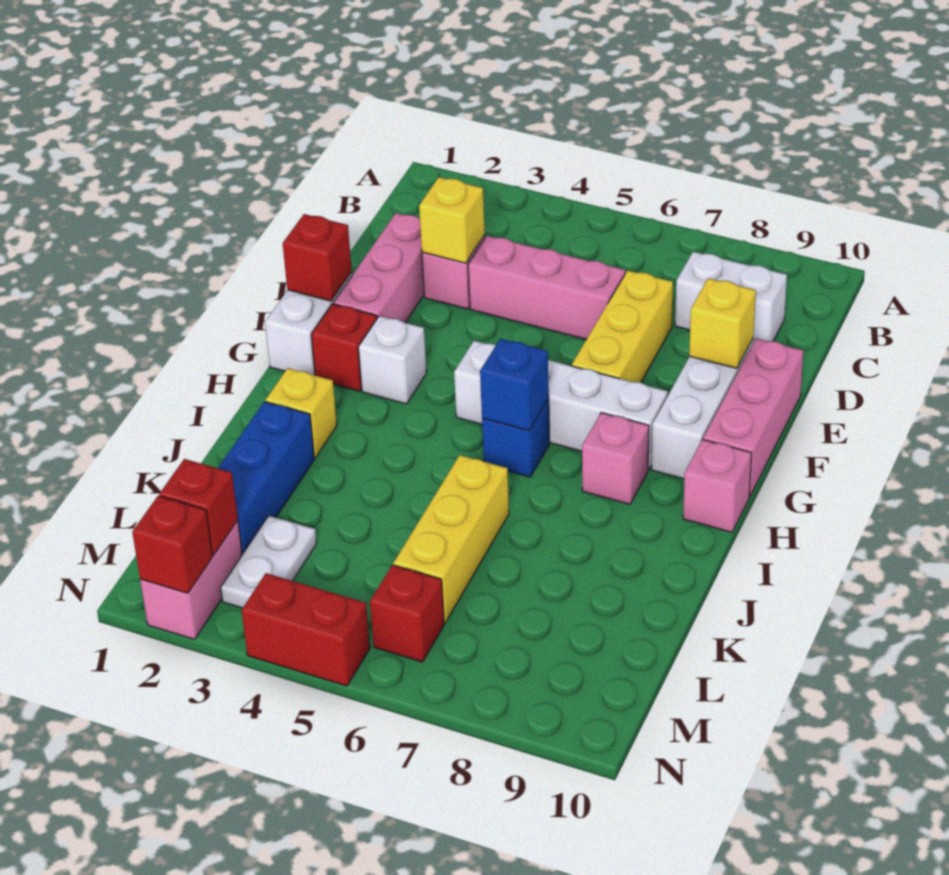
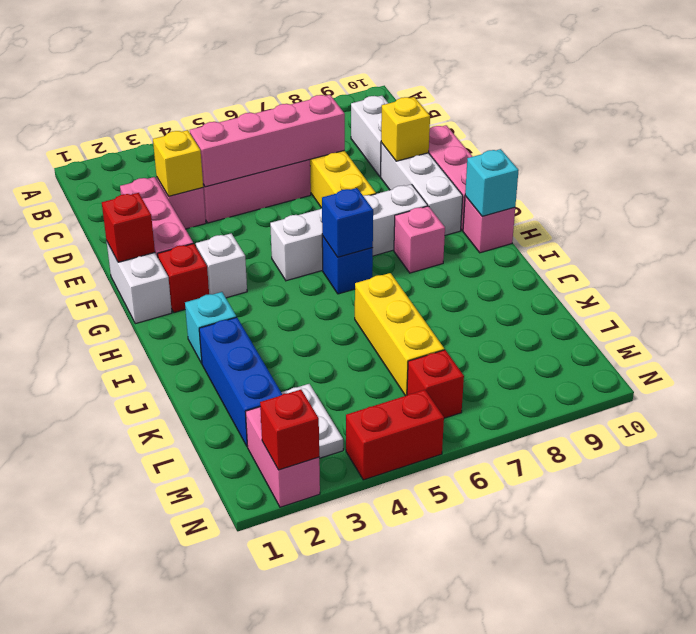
white 1x2 brick [675,252,787,342] -> white 1x2 brick turned to [351,96,388,177]
none -> pink 1x4 brick [190,95,345,187]
none -> cyan 1x1 brick [465,149,519,216]
yellow 1x1 brick [266,368,337,458] -> cyan 1x1 brick [185,292,236,363]
red 1x1 brick [159,459,238,555] -> none

